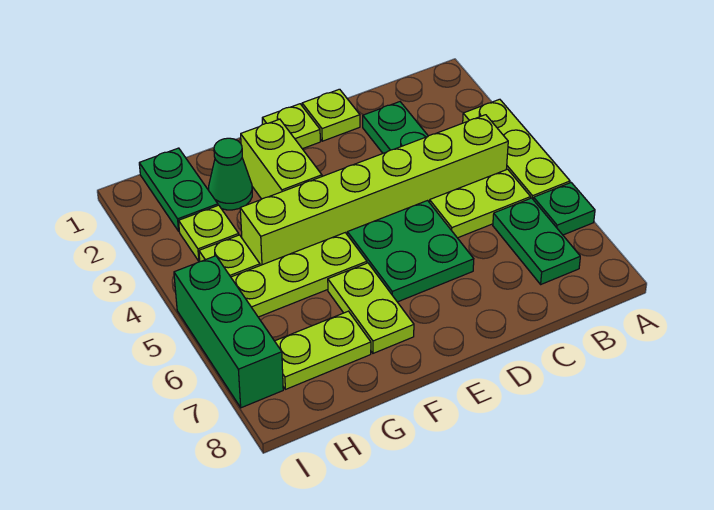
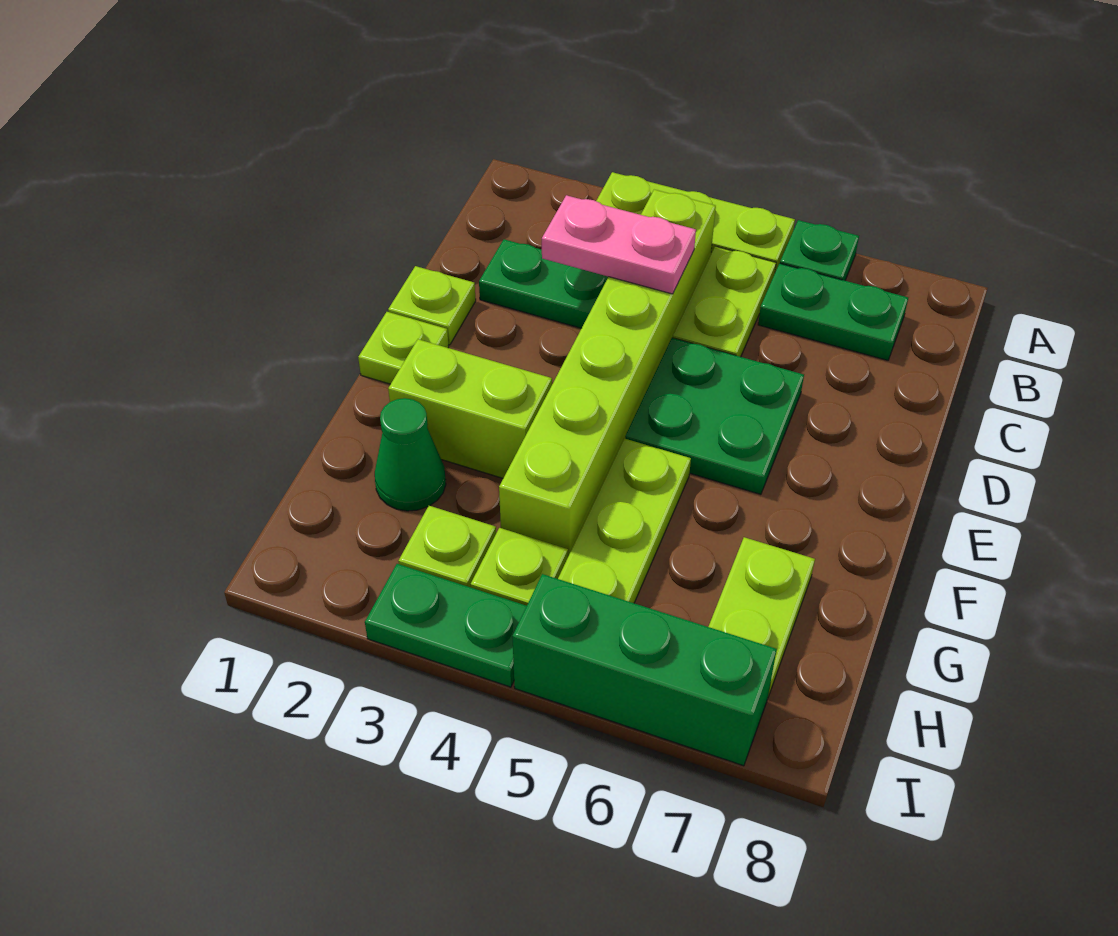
none -> pink 1x2 plate [542,195,696,294]
lime 1x2 plate [328,263,414,353] -> none
green 1x2 plate [139,148,218,231] -> green 1x2 plate moved to [365,564,527,687]

